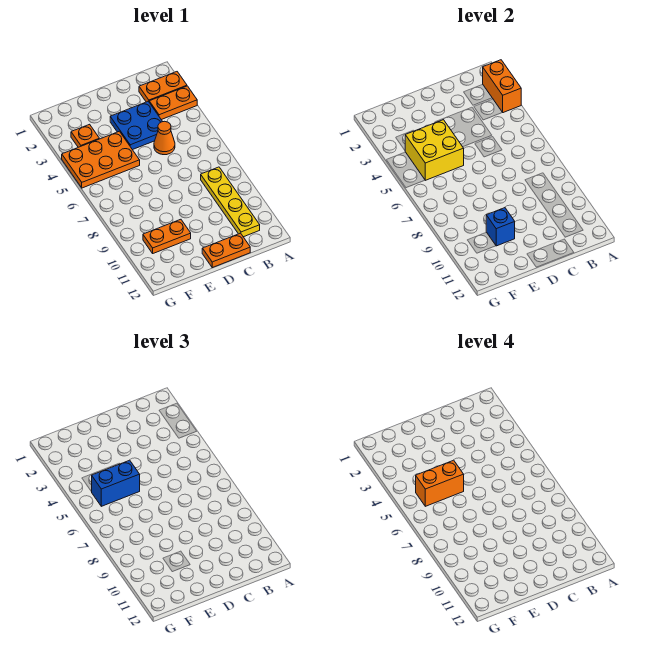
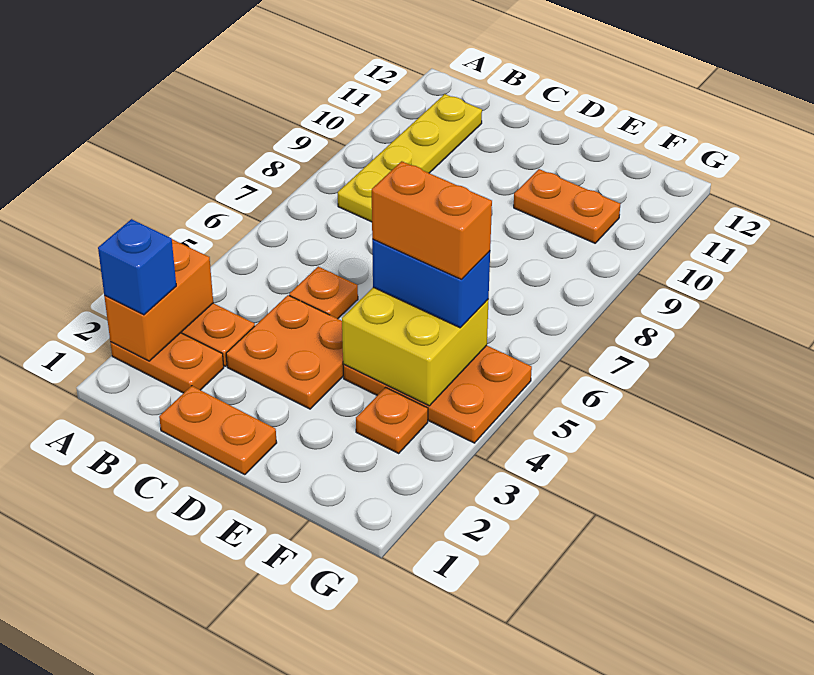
blue 2x2 plate [110,102,163,150] -> orange 2x2 plate [226,295,343,409]
orange 1x1 cone [154,121,175,155] -> orange 1x1 plate [289,267,358,319]
orange 1x2 plate [202,233,250,268] -> orange 1x2 plate moved to [159,386,277,475]
blue 1x1 brick [486,208,515,246] -> blue 1x1 brick moved to [98,219,176,315]

